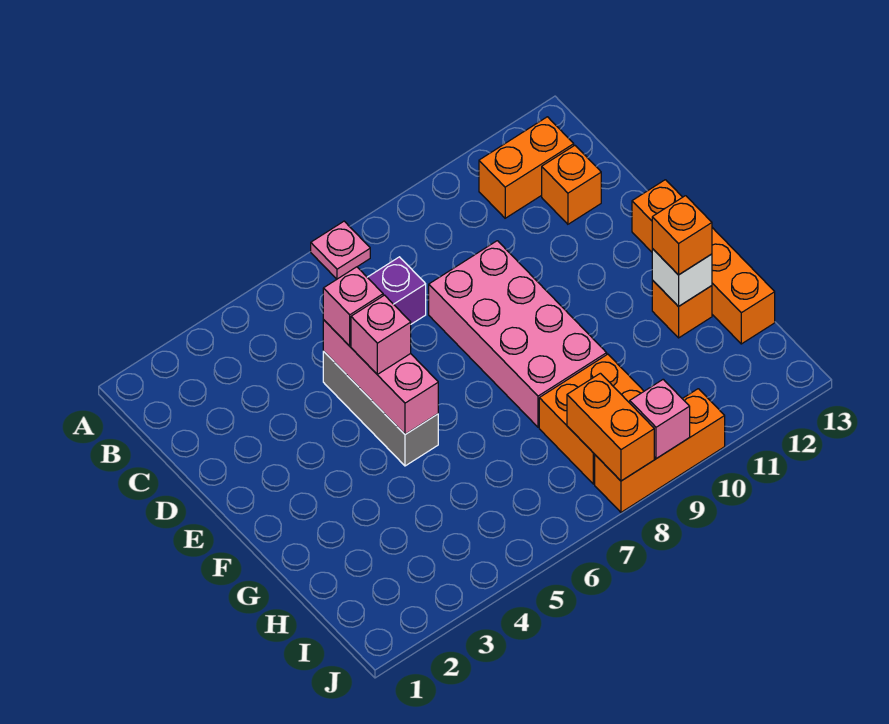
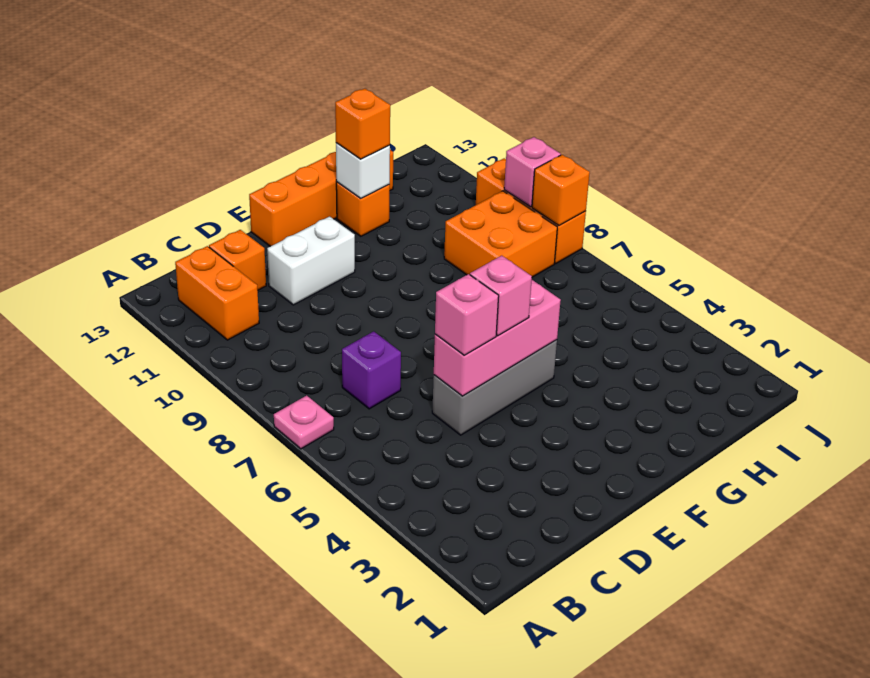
pink 2x4 brick [429,241,607,427] -> none
none -> white 1x2 brick [267,217,355,305]
orange 1x2 brick [567,373,654,481] -> orange 1x1 brick [532,155,590,226]

